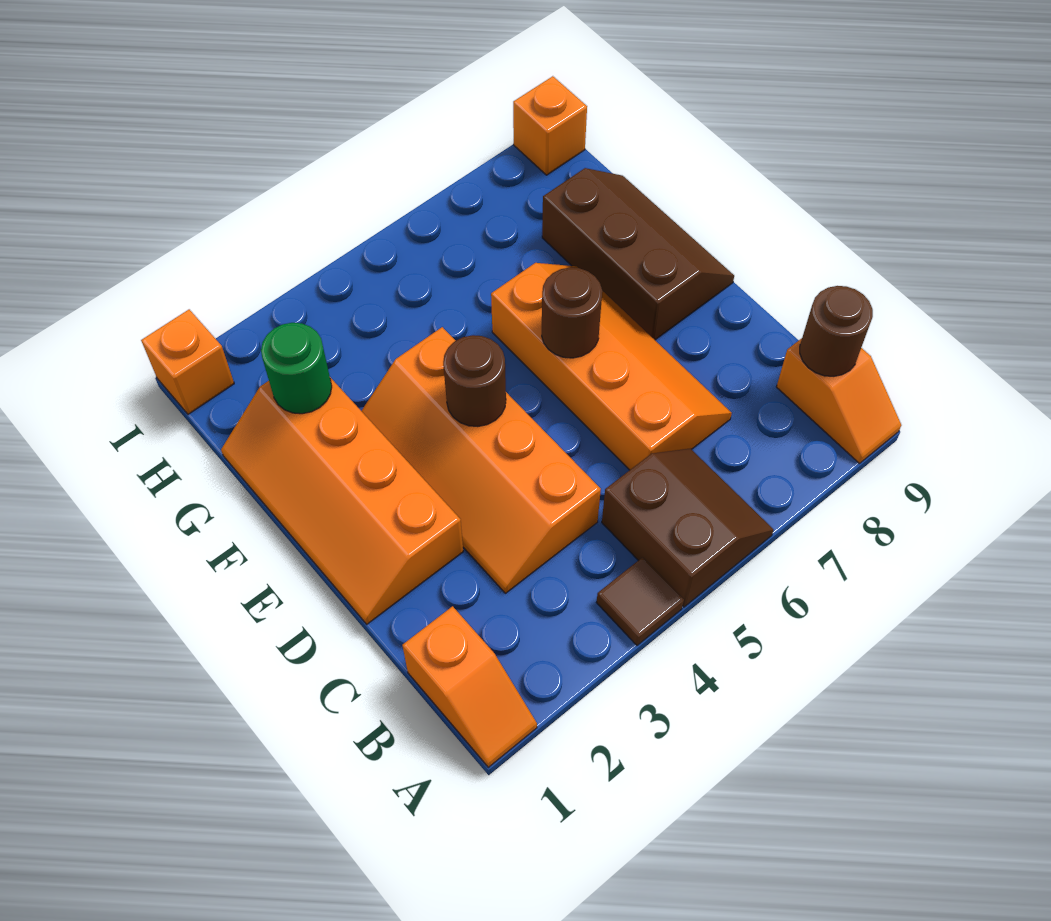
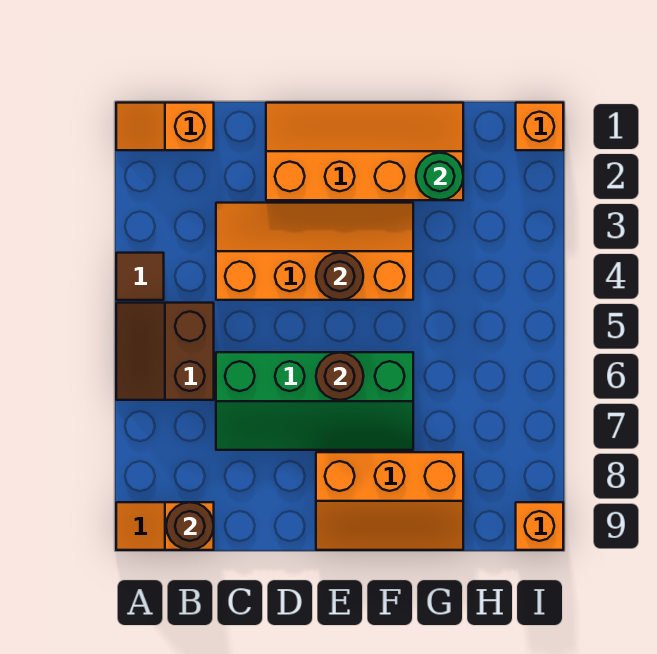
brown 2x2 slope [602,448,774,607] -> brown 2x2 slope turned to [116,303,214,400]
orange 2x4 slope [491,263,732,470] -> green 2x4 slope [216,352,413,450]
brown 2x3 slope [542,168,734,340] -> orange 2x3 slope [316,452,463,550]

